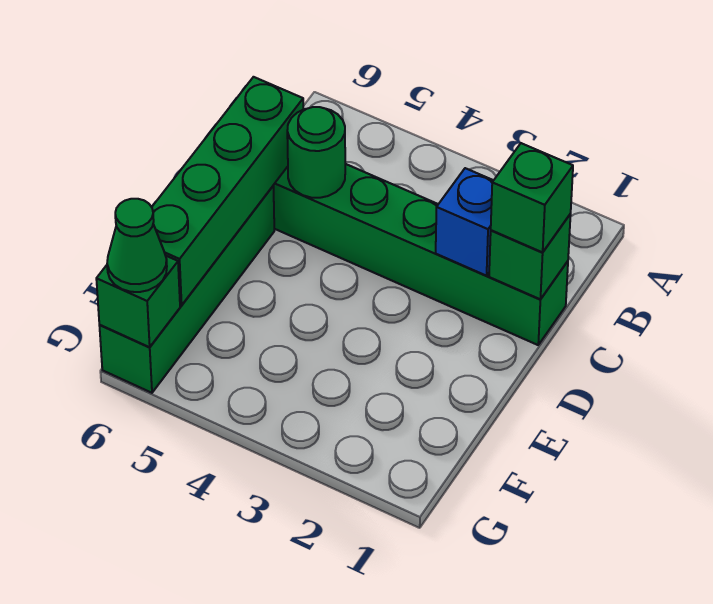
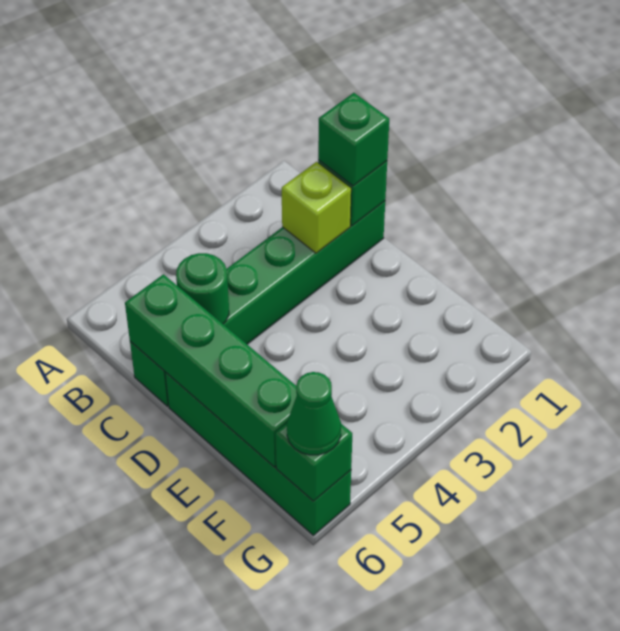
blue 1x1 brick [436,168,493,276] -> lime 1x1 brick [282,162,351,253]

